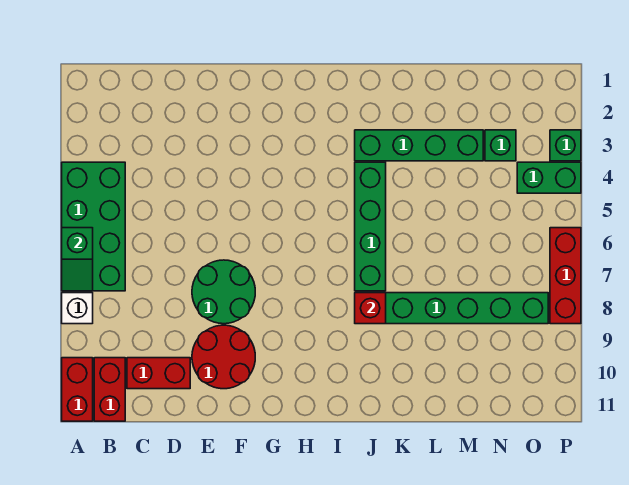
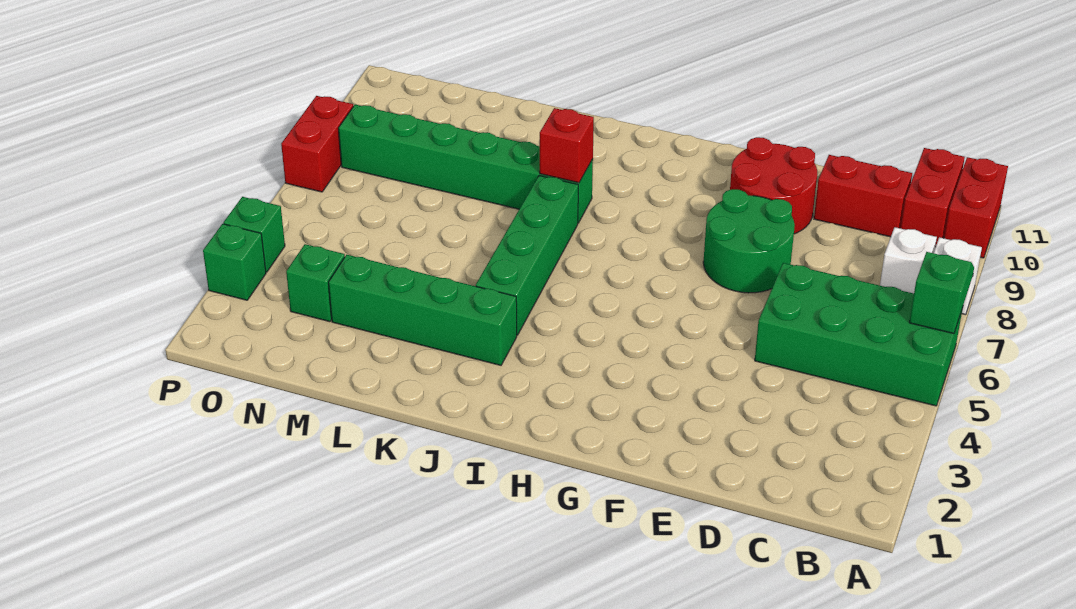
green 2x4 brick [62,162,125,291] -> green 2x4 brick turned to [755,263,963,406]
none -> white 1x1 brick [880,227,937,293]
green 1x2 brick [517,162,581,193] -> green 1x1 brick [223,197,285,272]
red 1x3 brick [550,228,581,324] -> red 1x2 brick [281,96,353,192]

